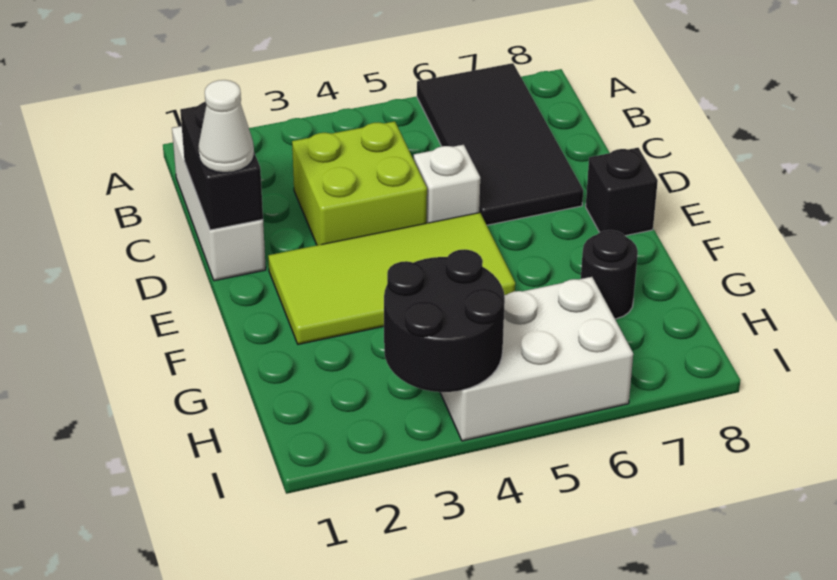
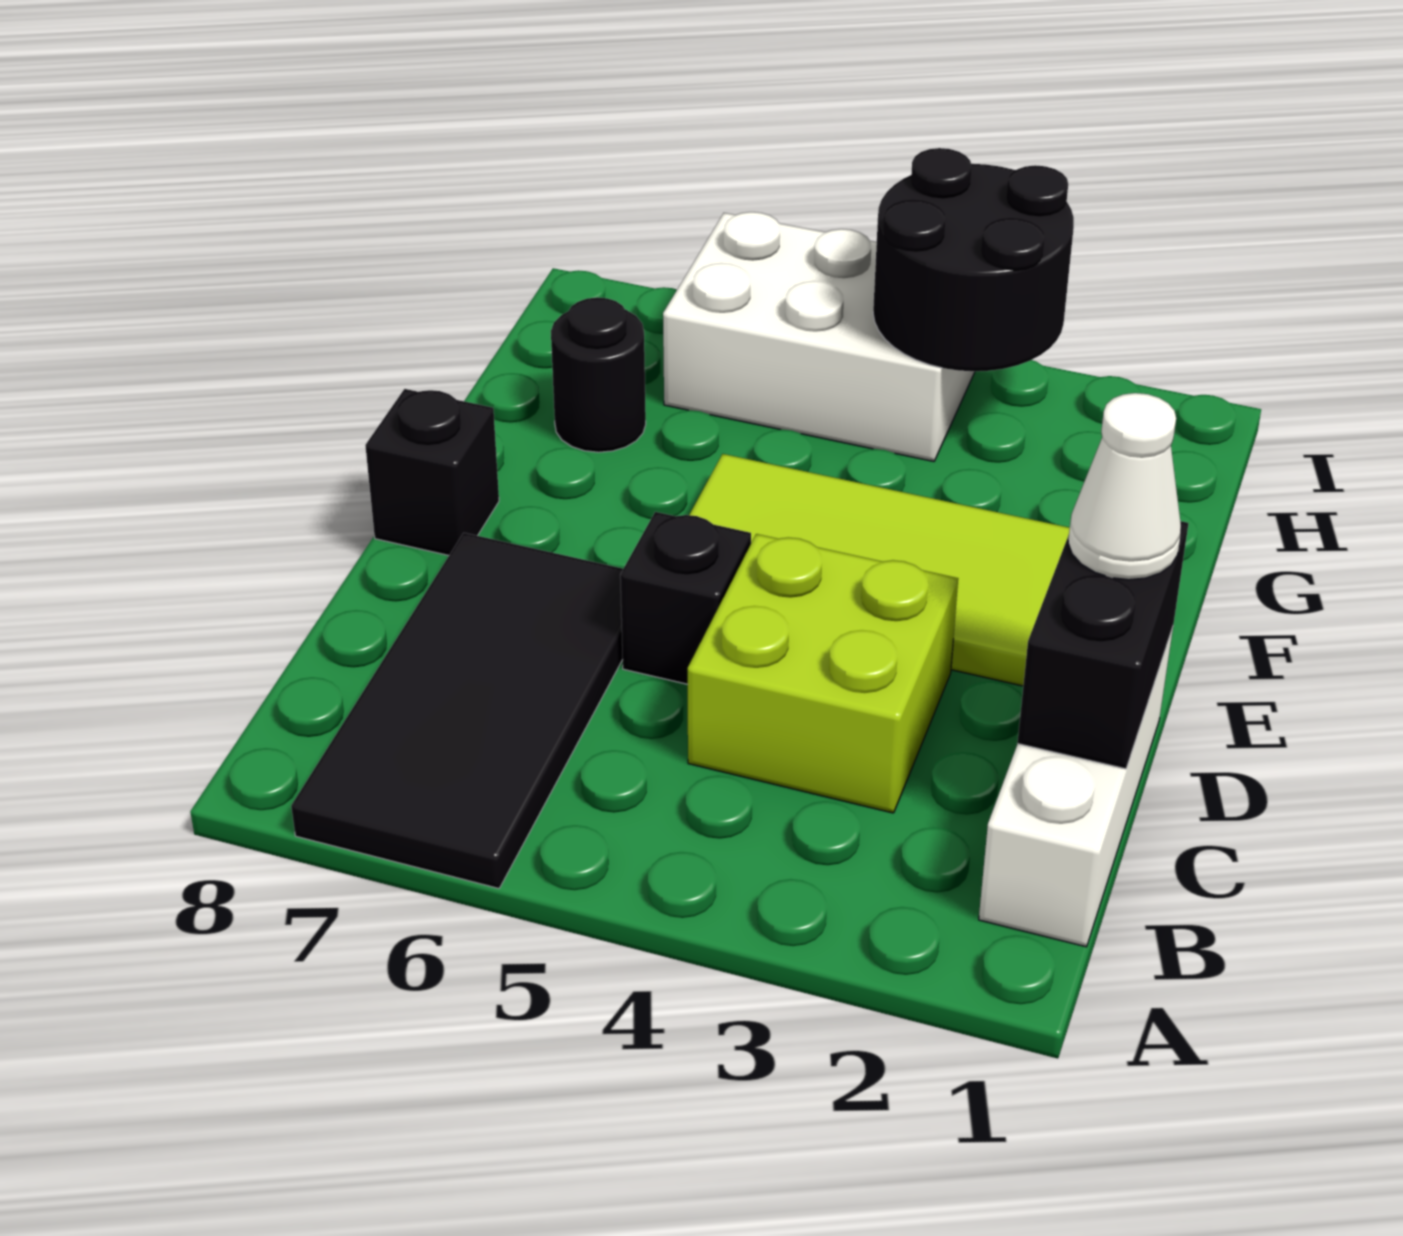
white 1x1 brick [414,145,480,223] -> black 1x1 brick [620,512,751,684]

